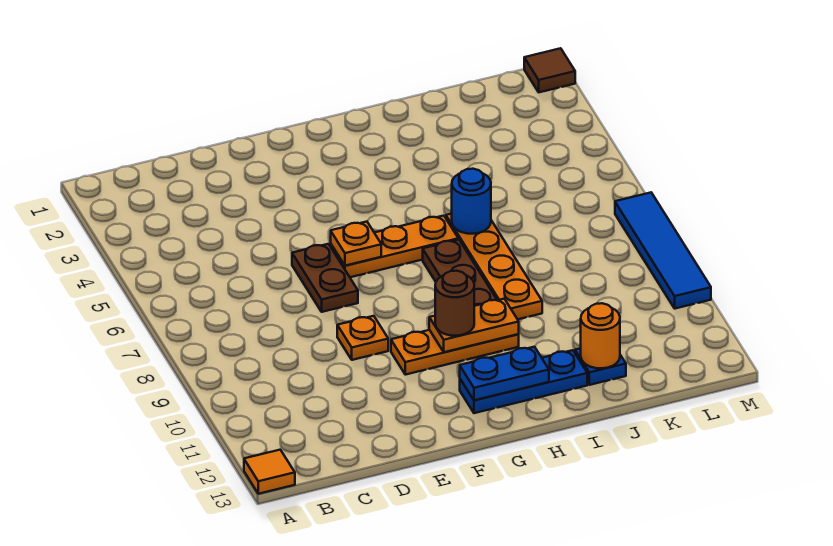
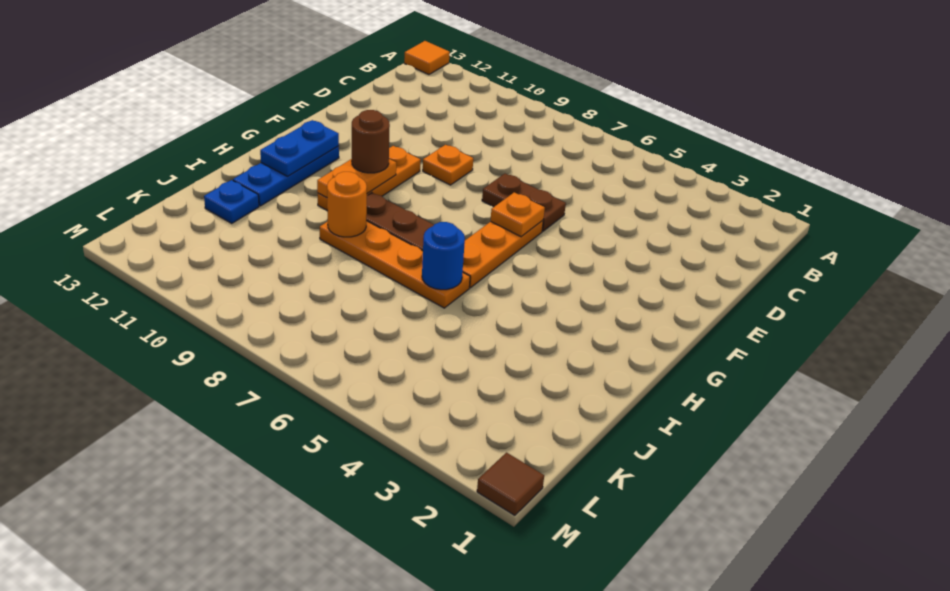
orange 1x1 round brick [581,303,620,368] -> orange 1x1 round brick moved to [327,172,367,237]
blue 1x4 tile [615,193,711,308] -> none

